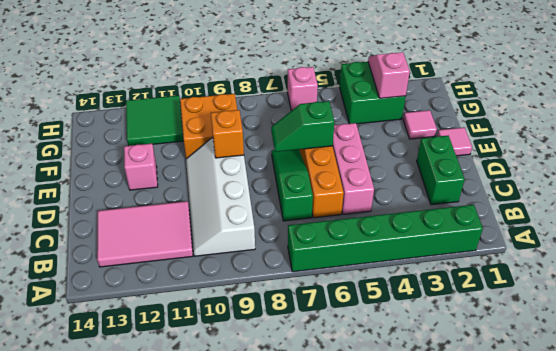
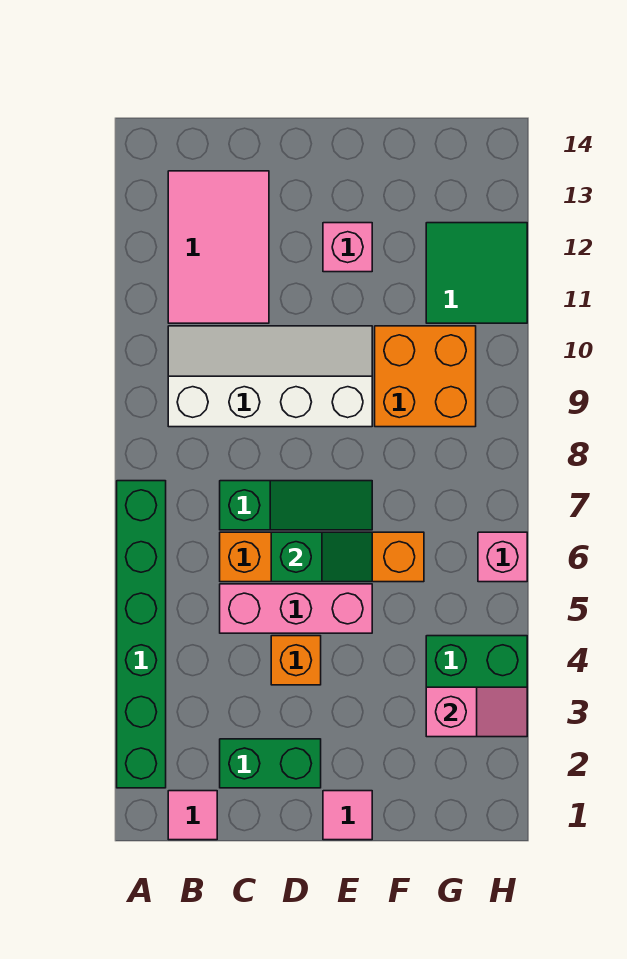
green 1x2 slope [271,101,334,152] -> green 1x2 slope turned to [271,532,372,582]
orange 1x1 brick [211,110,244,158] -> orange 1x1 brick moved to [271,636,321,685]
pink 1x1 tile [403,110,437,139] -> pink 1x1 tile moved to [168,791,217,840]

